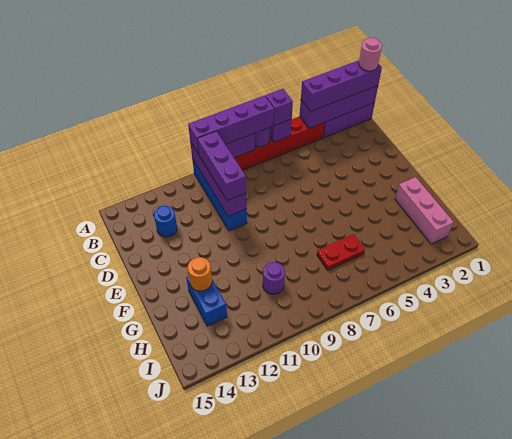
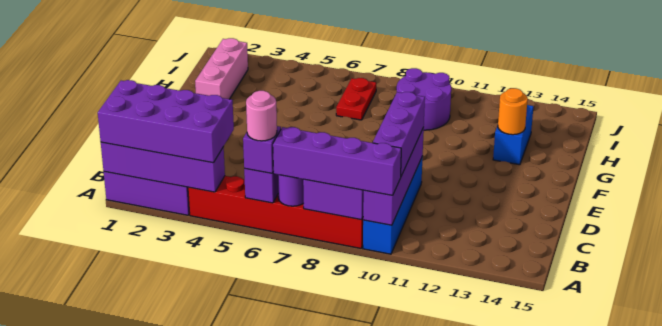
purple 1x4 brick [301,60,382,112] -> purple 2x4 brick [98,80,234,163]
pink 1x1 round brick [359,38,382,71] -> pink 1x1 round brick moved to [246,91,277,141]
blue 1x1 round brick [154,206,177,237] -> none
red 1x2 plate [317,234,365,270] -> red 1x2 plate turned to [336,78,376,120]
purple 1x1 round brick [263,262,285,294] -> purple 2x2 round brick [397,68,451,130]

